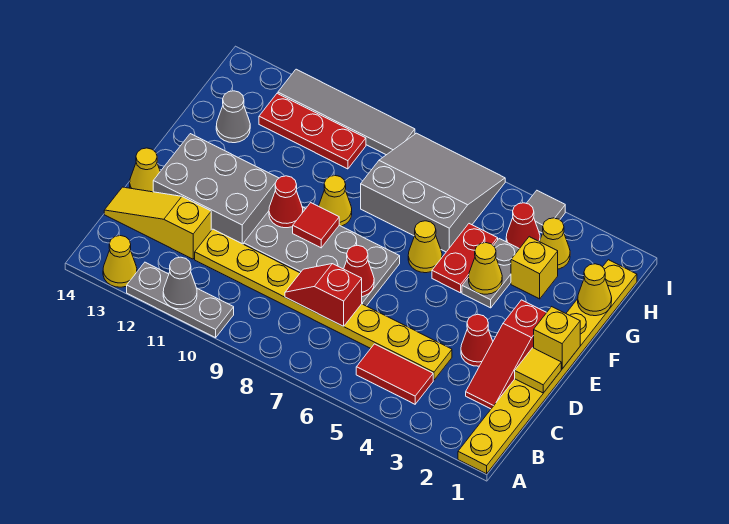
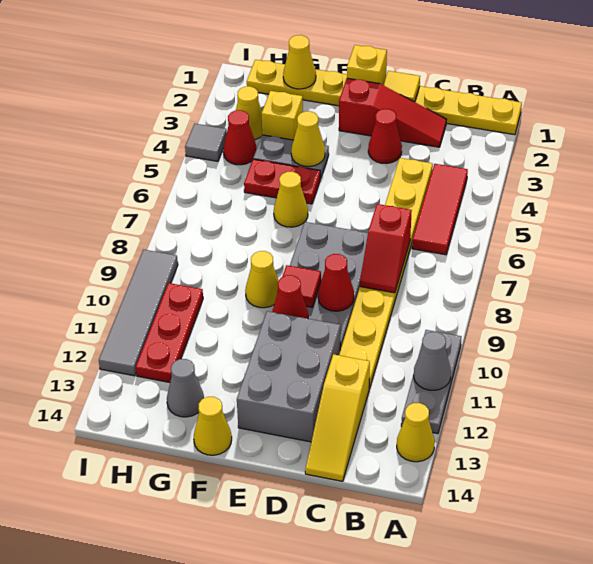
red 1x2 tile [356,344,433,404] -> red 1x3 tile [412,164,468,255]
red 1x1 cone [344,245,374,297] -> red 1x1 cone moved to [318,254,354,311]
yellow 1x1 cone [130,148,160,192] -> yellow 1x1 cone moved to [194,397,232,455]
grey 3x3 slope [361,133,505,252] -> none

